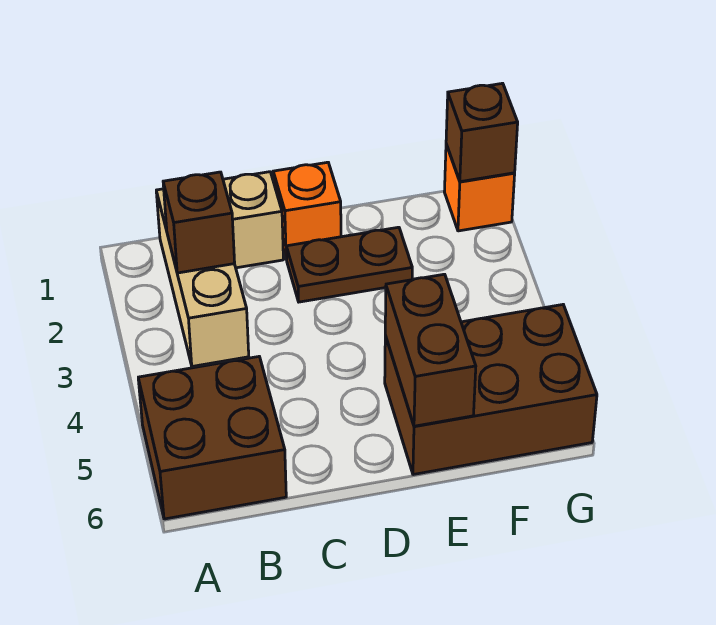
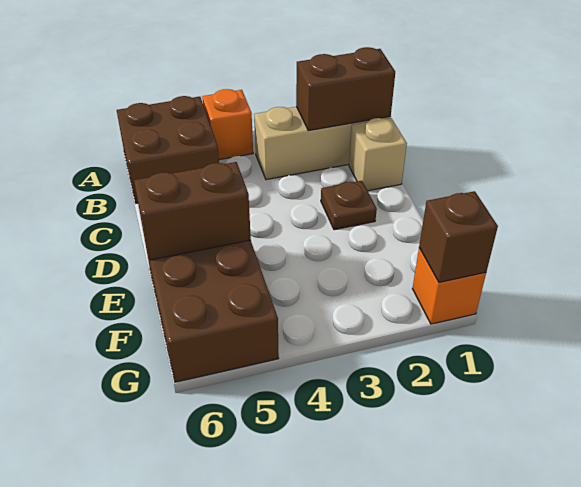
brown 1x1 brick [163,172,235,273] -> brown 1x2 brick [296,47,395,131]
orange 1x1 brick [273,162,341,259] -> orange 1x1 brick moved to [202,89,253,160]
brown 1x2 plate [286,227,412,302] -> brown 1x1 plate [321,181,377,230]

